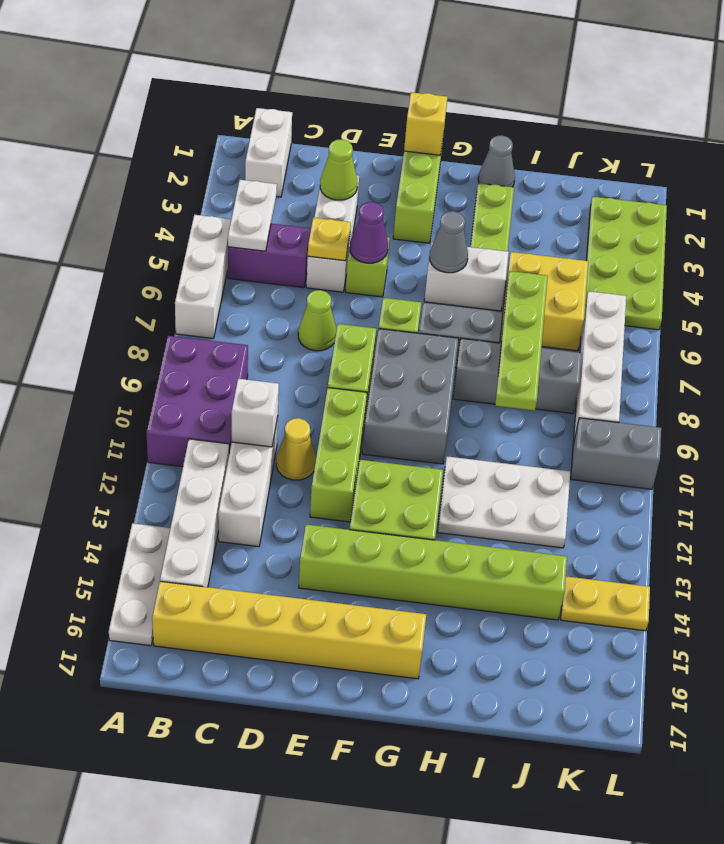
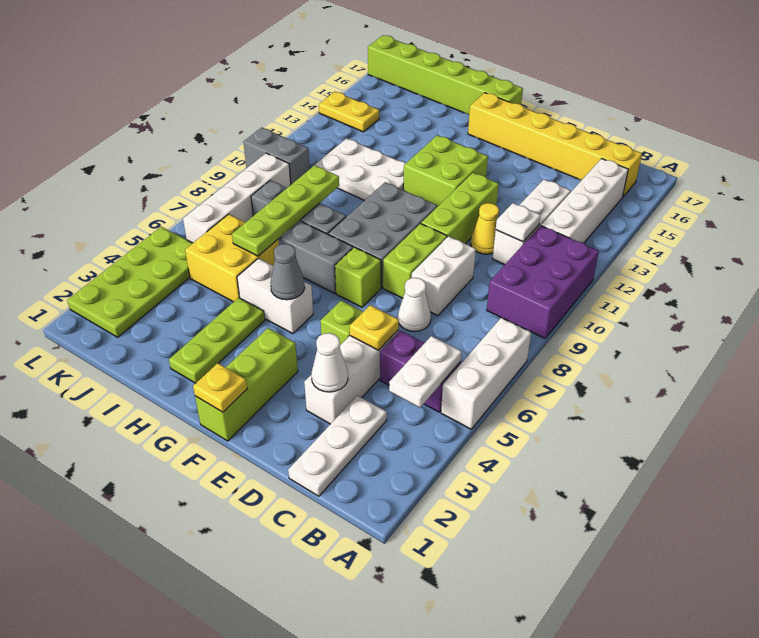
white 1x3 plate [109,523,170,646] -> white 1x3 plate moved to [288,396,387,496]
white 1x2 brick [245,108,292,197] -> white 1x2 brick moved to [412,236,476,316]
white 1x1 brick [232,379,279,447] -> white 1x1 plate [496,203,540,242]
lime 1x1 cone [320,139,357,200] -> white 1x1 cone [311,333,348,392]
lime 1x1 cone [298,290,337,351] -> white 1x1 cone [398,278,431,331]
purple 1x1 cone [350,202,388,263] -> none
lime 1x6 brick [299,524,567,620] -> lime 1x6 brick moved to [368,35,523,114]
yellow 1x1 brick [404,92,447,155] -> yellow 1x1 plate [193,363,247,412]
grey 1x1 cone [478,136,515,187] -> none

